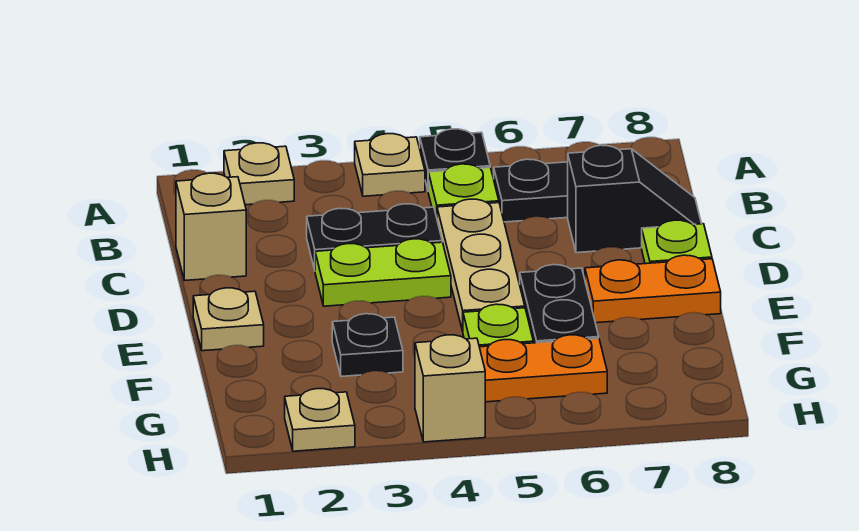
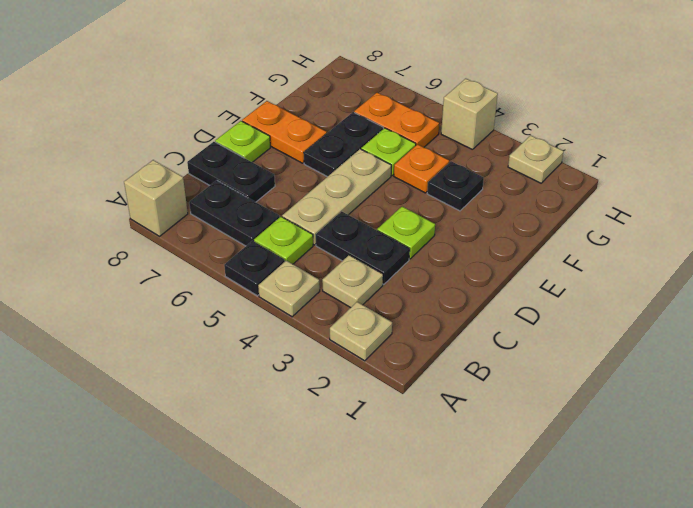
tan 1x1 brick [176,173,246,281] -> tan 1x1 brick moved to [124,160,188,236]
black 1x2 slope [568,145,701,253] -> black 1x2 plate [187,142,275,202]
lime 1x2 plate [315,239,451,306] -> lime 1x1 plate [377,207,435,259]
tan 1x1 plate [193,288,264,351] -> tan 1x1 plate moved to [322,255,383,308]
none -> orange 1x1 plate [394,144,449,193]

